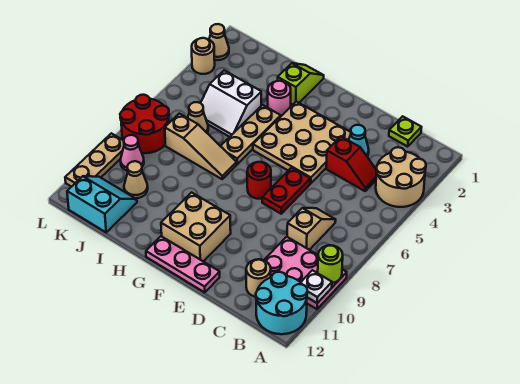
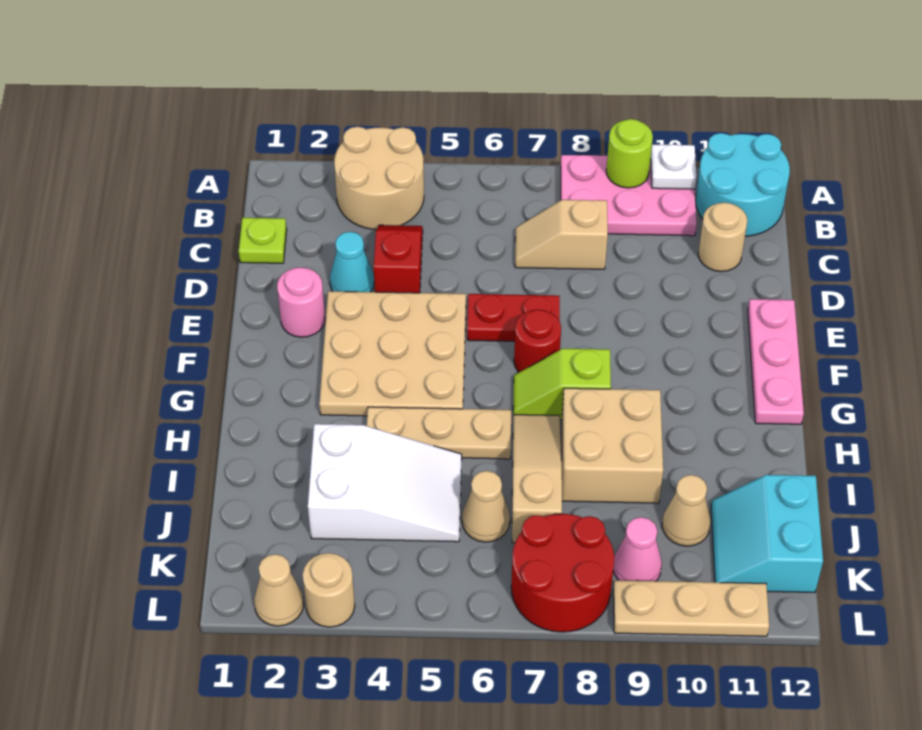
pink 2x3 plate [264,237,347,309] -> pink 2x3 plate turned to [561,155,697,236]
tan 2x2 brick [161,192,231,262] -> tan 2x2 brick moved to [562,388,663,503]
lime 1x2 slope [278,63,324,104] -> lime 1x2 slope moved to [513,349,611,420]
pink 1x1 round brick [268,81,291,116] -> pink 1x1 round brick moved to [277,267,325,337]
white 2x2 slope [201,71,261,137] -> white 2x3 slope [308,424,462,542]

